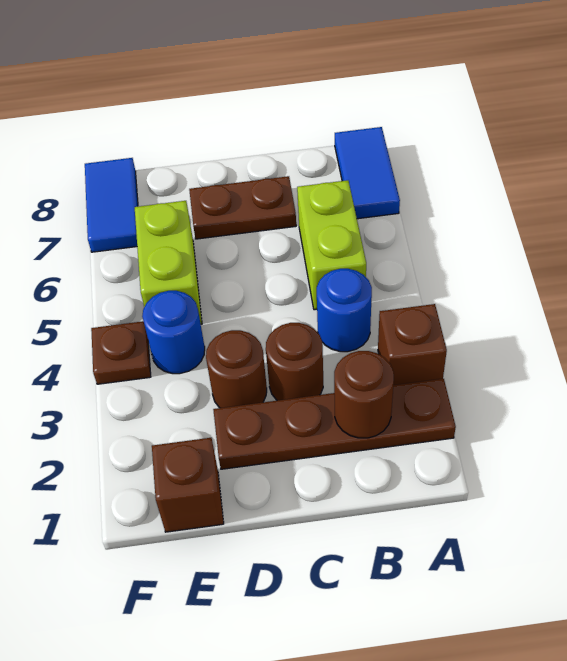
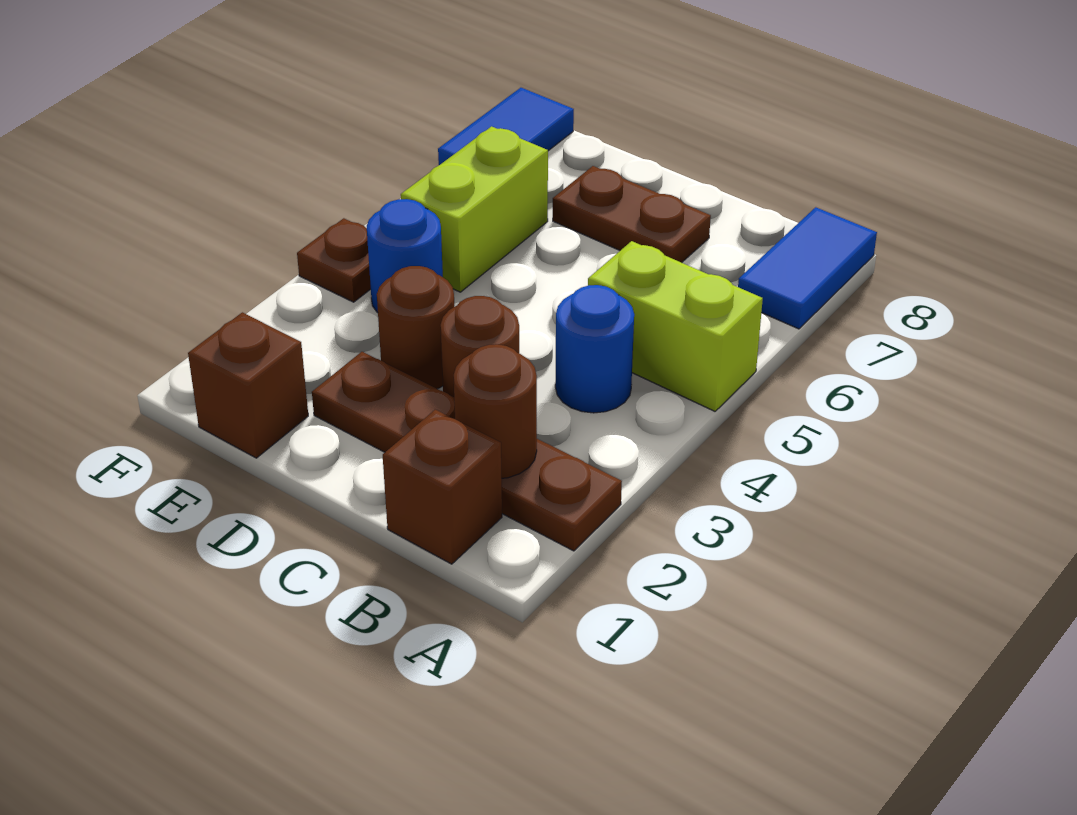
brown 1x1 brick [378,304,447,385] -> brown 1x1 brick moved to [383,410,502,564]
lime 1x2 brick [297,180,366,310] -> lime 1x2 brick turned to [588,241,763,411]

